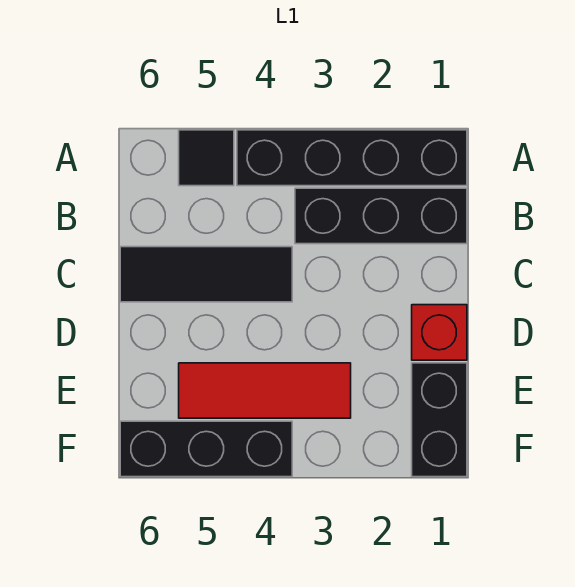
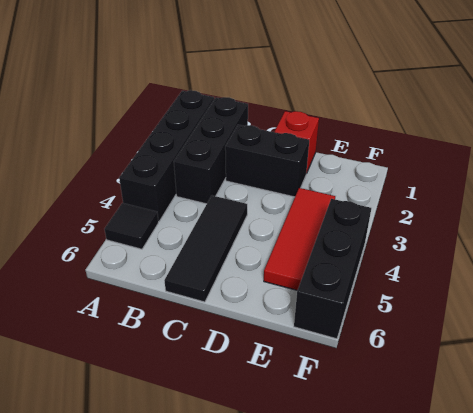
black 1x2 brick [412,363,467,477] -> black 1x2 brick moved to [225,125,309,197]

